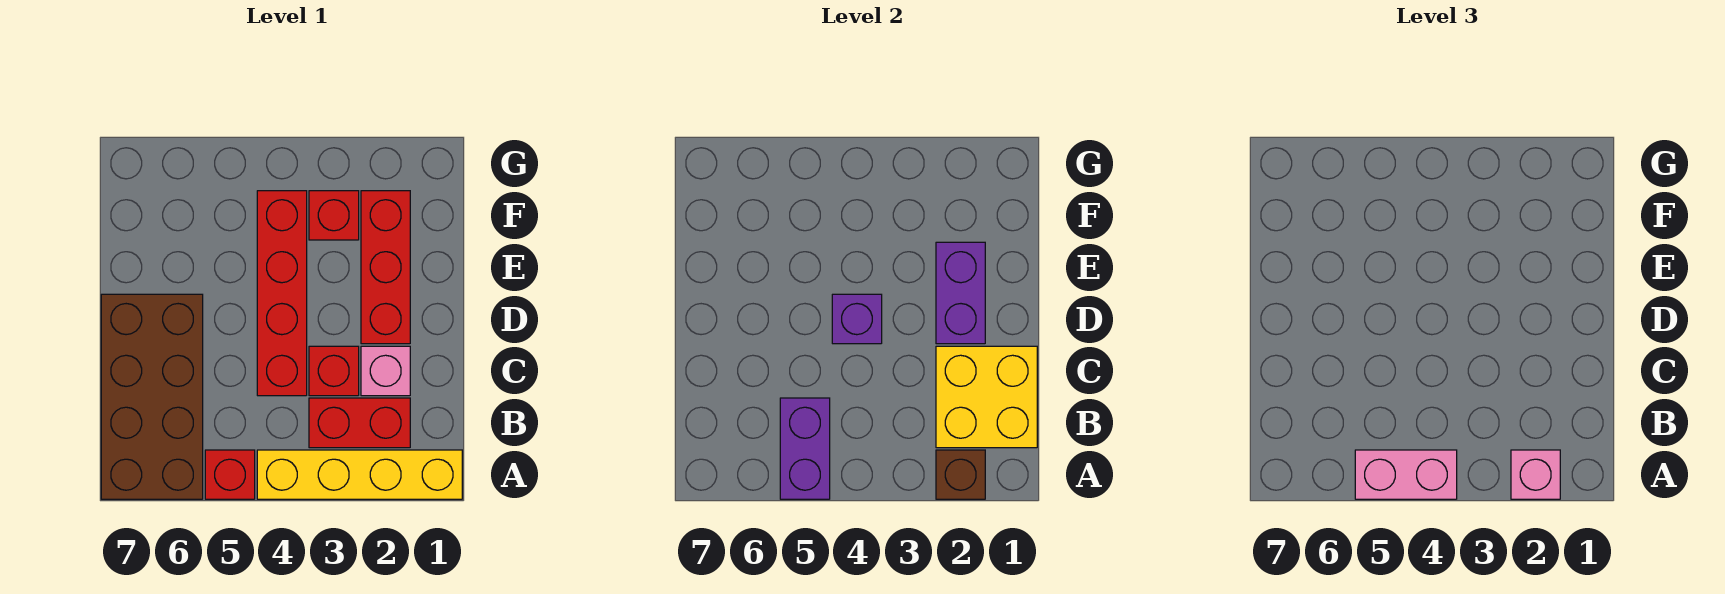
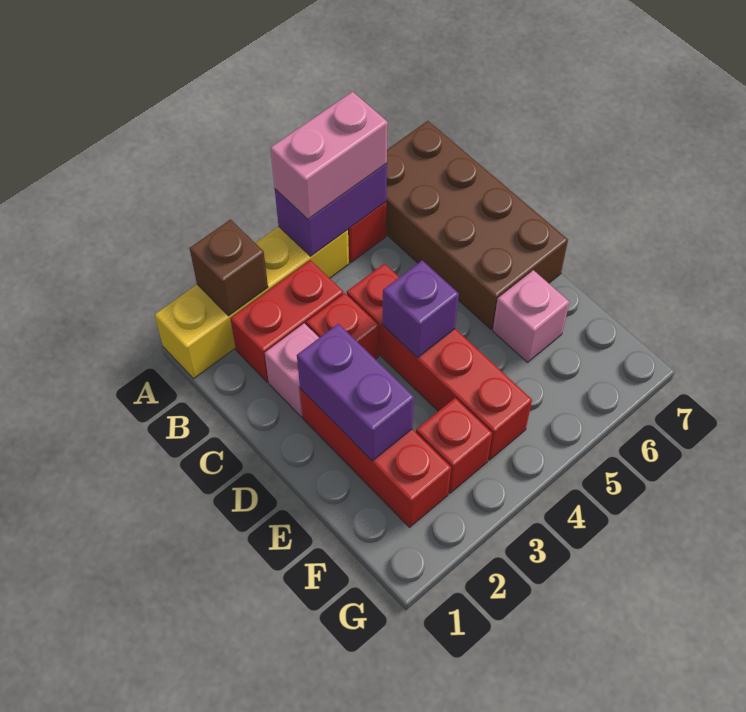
pink 1x1 brick [1511,450,1560,499] -> pink 1x1 brick moved to [493,270,569,362]
purple 1x2 brick [780,398,830,499] -> purple 1x2 brick turned to [275,163,387,256]
yellow 2x2 brick [936,346,1037,448] -> none

